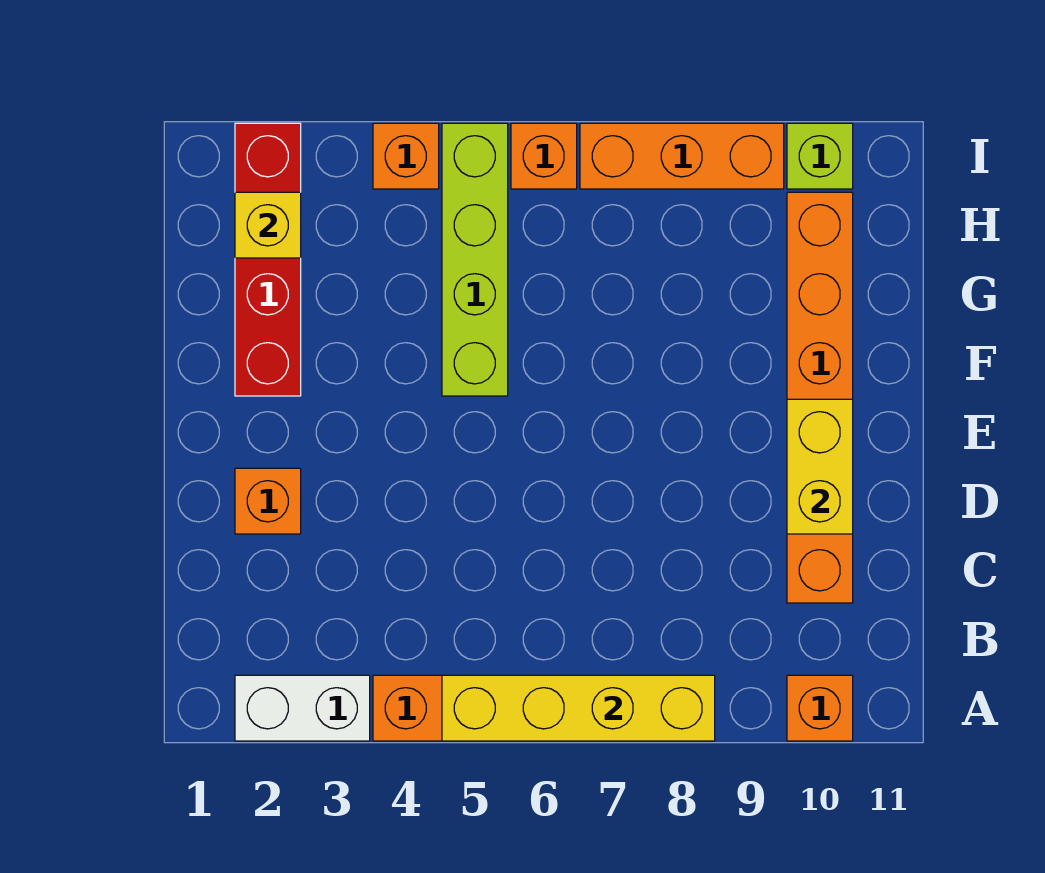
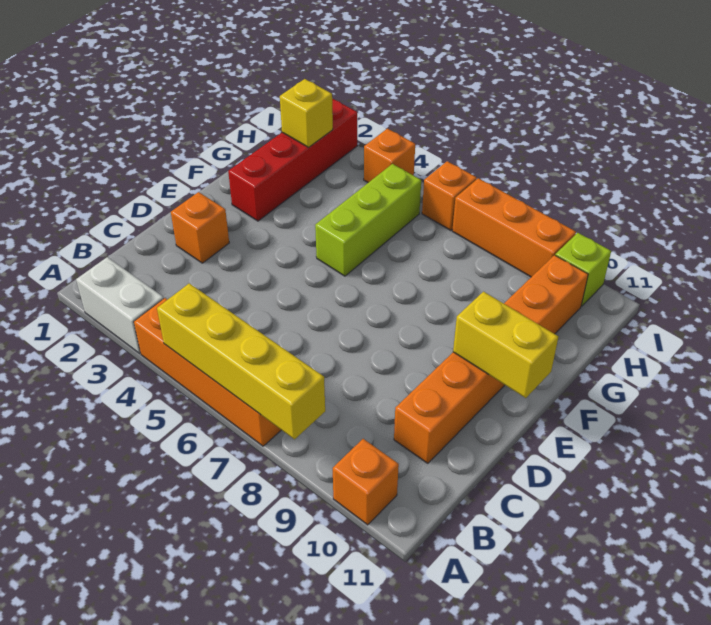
yellow 1x2 brick [787,399,853,534] -> yellow 1x2 brick turned to [453,292,559,398]
lime 1x4 brick [442,123,508,396] -> lime 1x3 brick [315,164,421,276]

